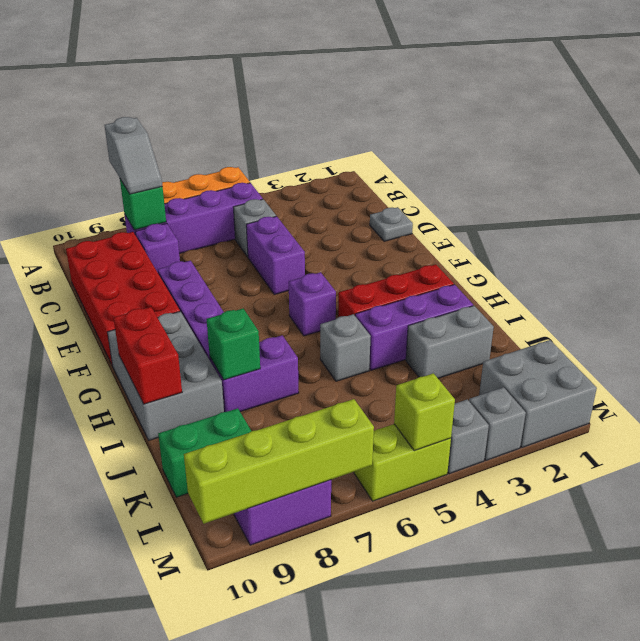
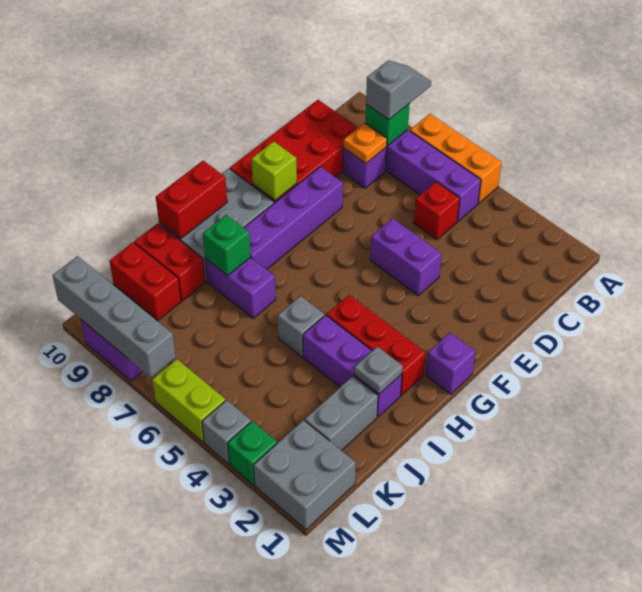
grey 1x2 slope [105,117,162,194] -> grey 1x2 slope turned to [366,60,431,120]
grey 1x1 brick [233,199,276,257] -> red 1x1 brick [414,182,460,240]
none -> orange 1x1 plate [343,123,387,163]
grey 1x1 plate [370,207,413,241] -> grey 1x1 plate moved to [354,347,403,394]
purple 1x2 brick [246,216,305,295] -> purple 1x2 brick turned to [370,218,441,296]
purple 1x1 brick [289,272,336,336] -> purple 1x1 brick moved to [426,333,475,394]
grey 1x2 brick [406,306,494,378] -> grey 1x2 brick turned to [305,376,378,451]
none -> red 1x2 brick [134,223,205,301]
green 1x2 brick [158,408,251,497] -> red 1x2 brick [109,242,181,320]
grey 1x1 brick [469,387,526,460] -> green 1x1 brick [228,421,277,485]
lime 1x1 brick [394,373,455,451] -> lime 1x1 brick moved to [252,141,297,200]
lime 1x4 brick [184,399,374,524] -> grey 1x4 brick [53,256,176,378]

